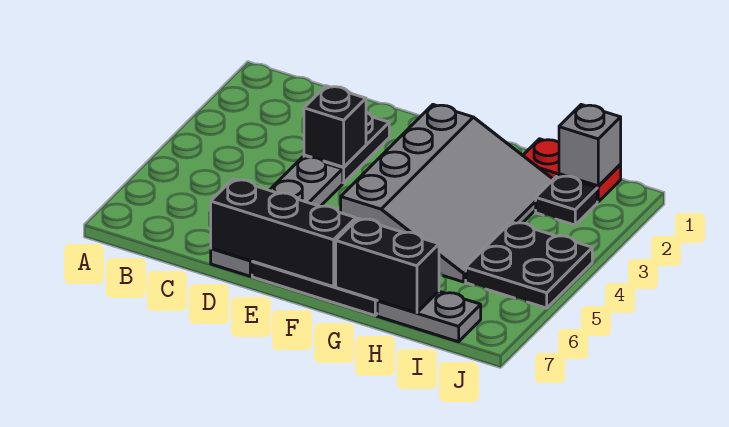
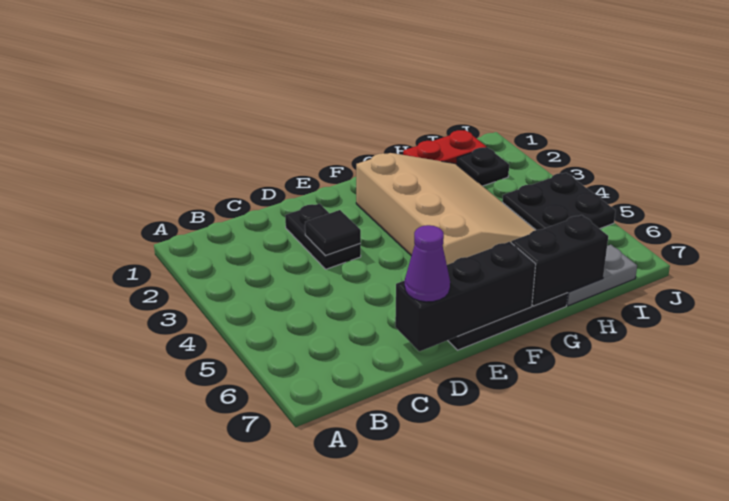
black 1x1 brick [304,86,366,167] -> black 1x1 tile [305,210,361,256]
grey 1x4 plate [211,157,343,276] -> none
none -> purple 1x1 cone [405,225,450,302]
grey 3x4 slope [340,105,553,282] -> tan 3x4 slope [356,153,535,265]
grey 1x1 brick [559,105,621,186] -> none

